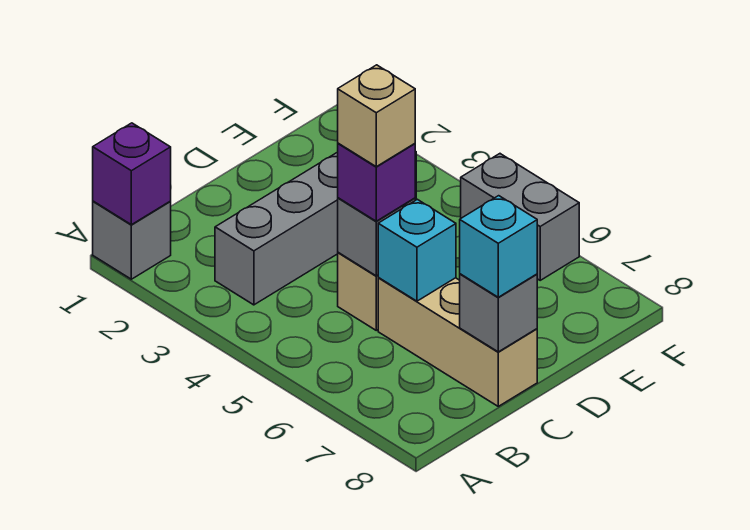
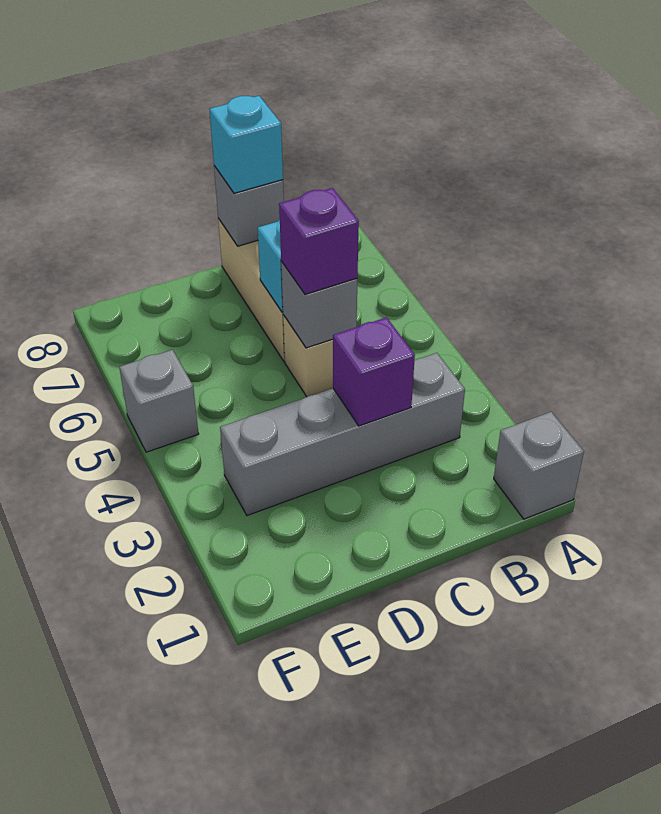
purple 1x1 brick [93,123,171,225] -> purple 1x1 brick moved to [333,317,415,426]
tan 1x1 brick [338,65,415,167] -> none
grey 1x2 brick [461,154,579,280] -> grey 1x1 brick [119,350,199,452]

